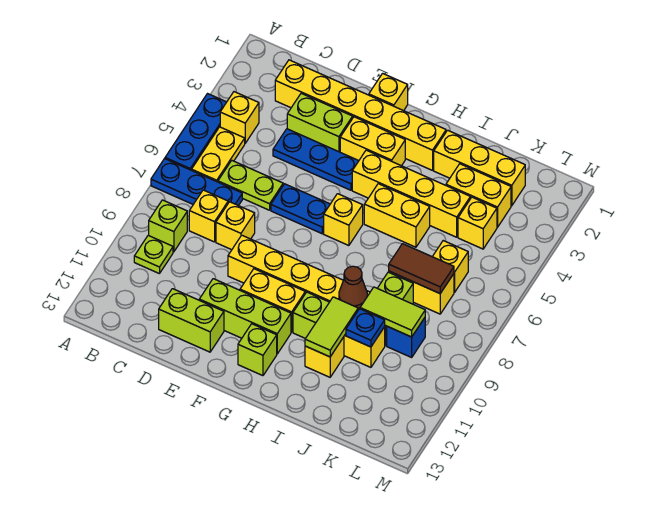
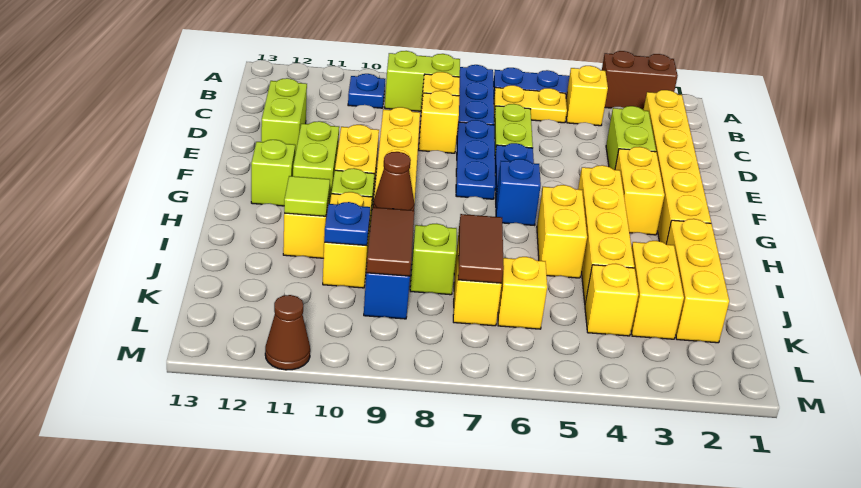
none -> brown 1x2 brick [602,51,678,110]
lime 1x1 brick [149,200,187,252] -> lime 1x2 brick [385,51,460,111]
lime 1x1 plate [134,235,173,274] -> blue 1x1 plate [348,74,385,108]
blue 1x3 plate [273,129,358,190] -> blue 1x3 plate moved to [456,120,495,199]
lime 1x3 brick [199,279,291,354] -> lime 1x2 brick [293,121,339,204]
yellow 1x1 brick [369,73,408,111] -> none
yellow 1x1 brick [324,194,363,246] -> blue 1x1 brick [496,159,541,225]
lime 1x2 tile [305,297,358,357] -> lime 1x1 tile [284,176,330,216]
lime 1x2 tile [360,287,425,337] -> brown 1x2 tile [366,207,414,276]
none -> brown 1x1 cone [265,295,310,370]

